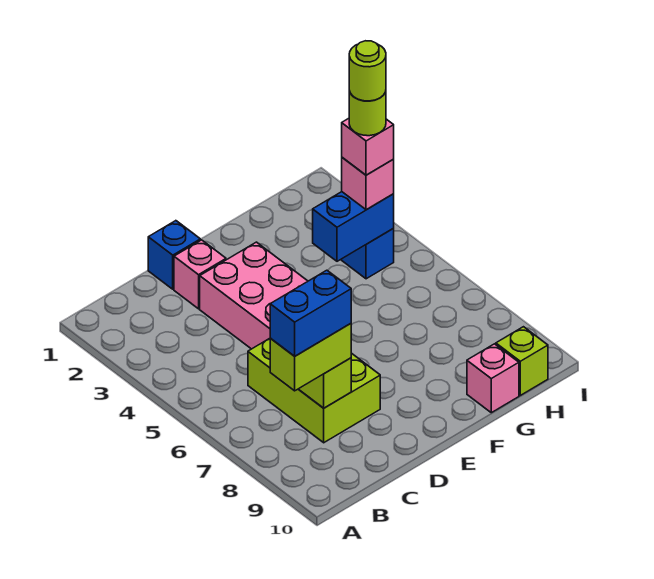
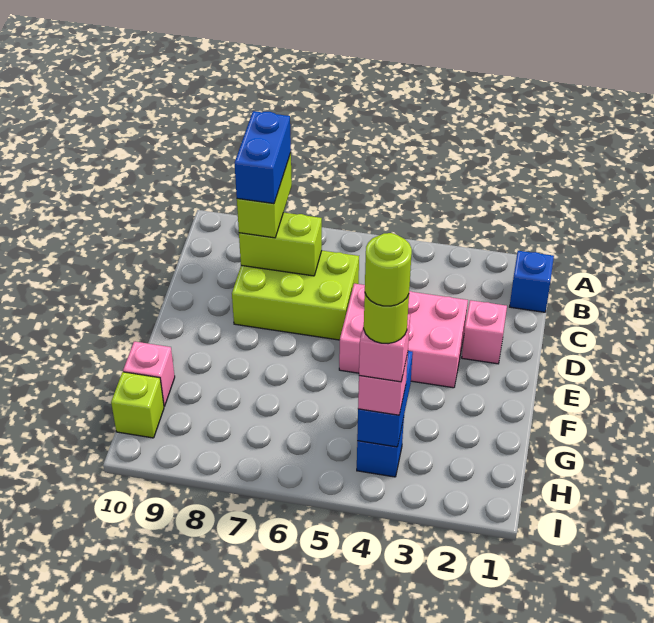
blue 1x1 brick [148,221,200,289] -> blue 1x1 brick moved to [510,251,554,312]

